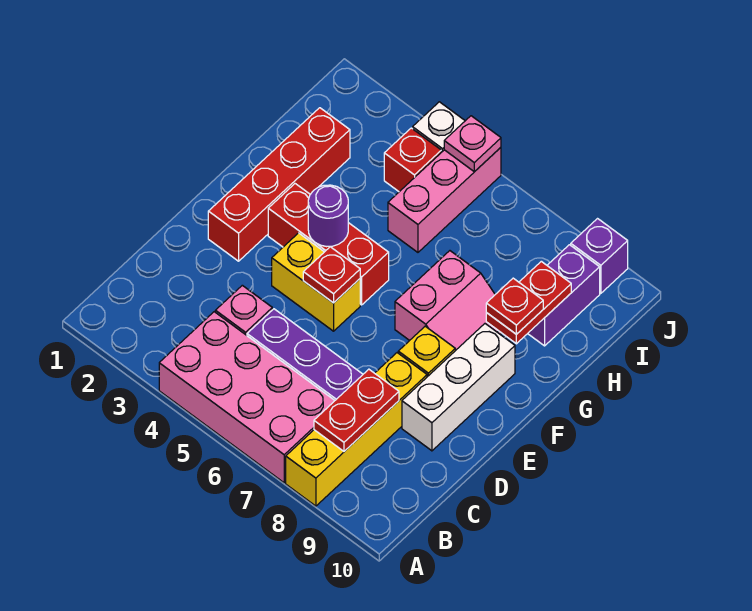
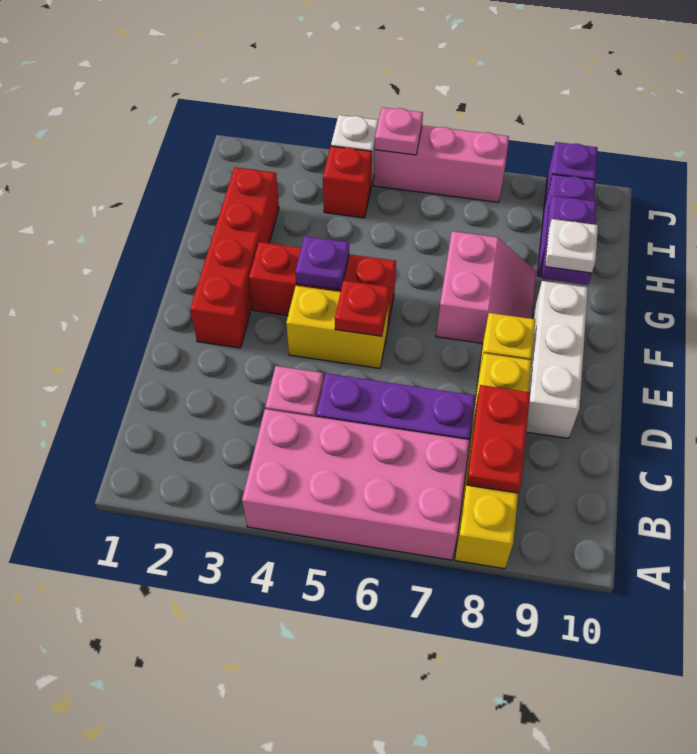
purple 1x1 round brick [308,185,348,247] -> purple 1x1 plate [295,236,349,290]
red 1x2 plate [486,261,571,344] -> purple 1x2 plate [542,196,597,285]
red 1x1 plate [486,278,543,334] -> white 1x1 plate [545,219,598,273]
pink 1x3 brick [388,148,501,252] -> pink 1x3 brick turned to [374,125,509,202]

